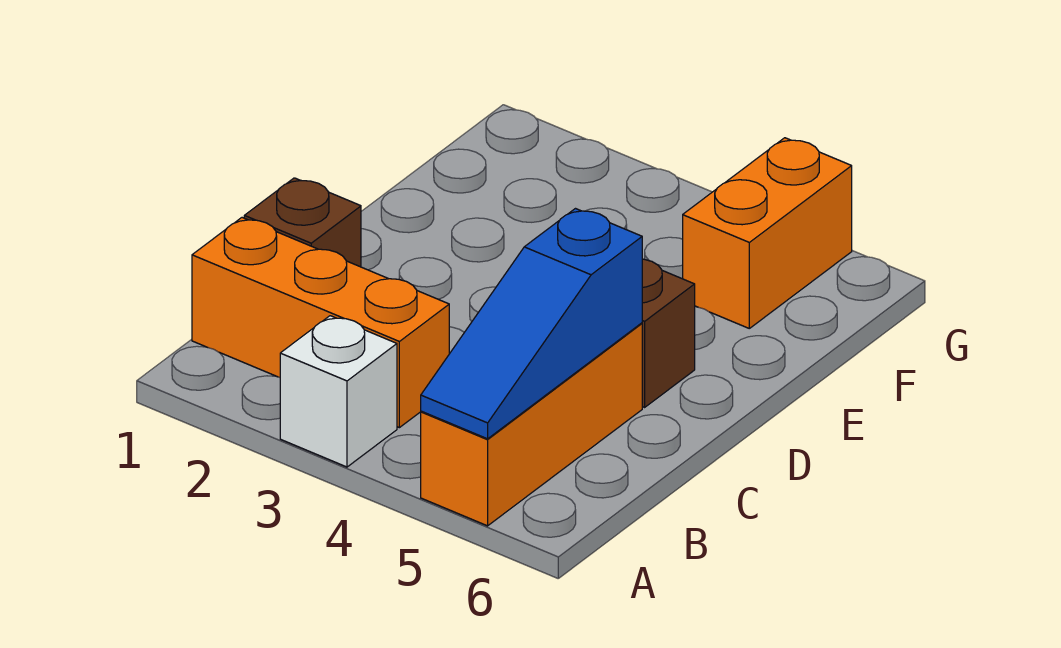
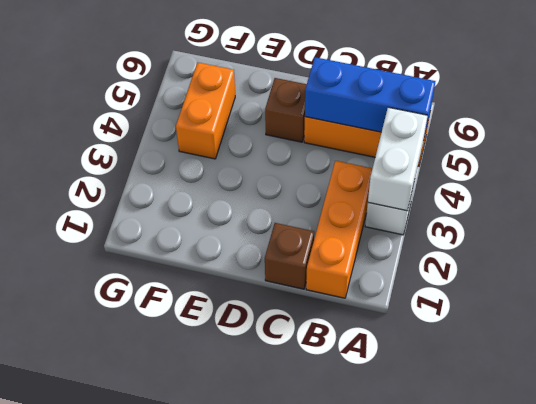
none -> white 1x2 brick [368,107,428,211]
blue 1x3 slope [421,209,642,439] -> blue 1x3 brick [305,57,435,136]
orange 1x2 brick [683,138,852,328] -> orange 1x2 brick turned to [176,63,235,159]

